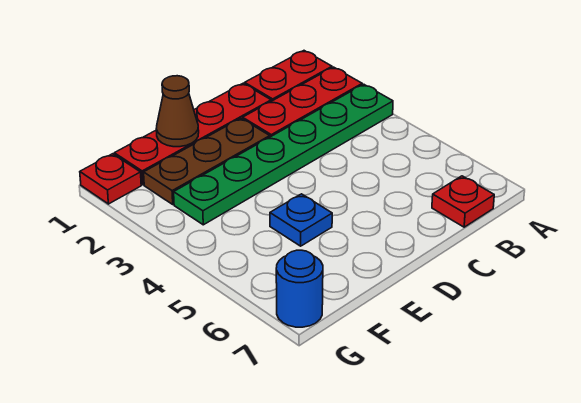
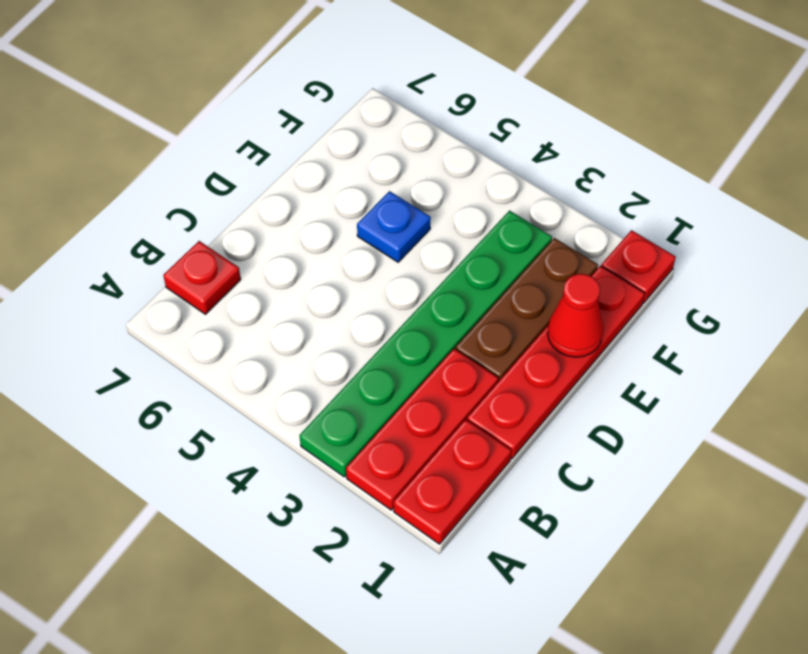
brown 1x1 cone [156,76,199,147] -> red 1x1 cone [547,274,604,357]
blue 1x1 round brick [276,250,323,327] -> none

